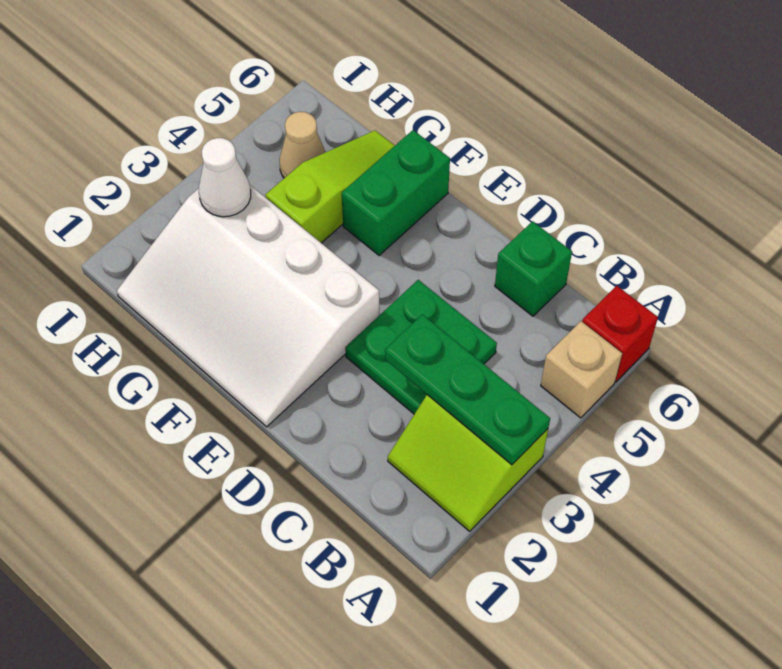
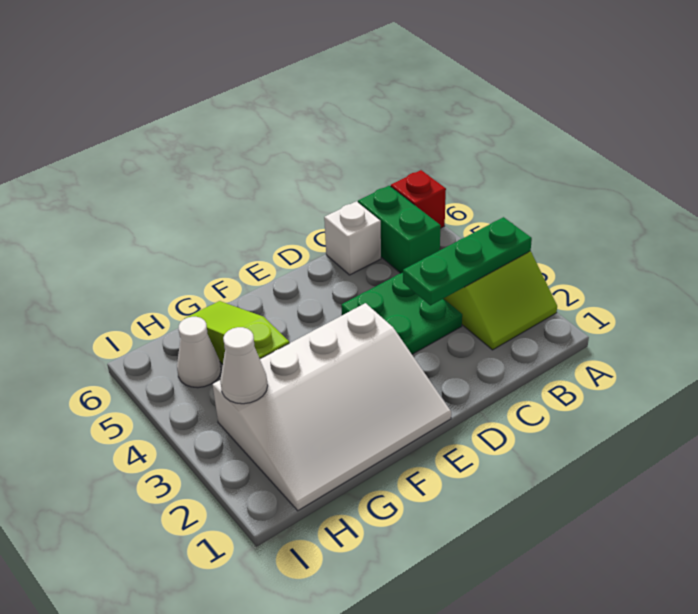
tan 1x1 brick [541,321,622,418] -> none
green 1x1 brick [495,221,572,316] -> white 1x1 brick [324,201,381,275]
green 1x2 brick [342,130,450,255] -> green 1x2 brick moved to [358,186,441,273]
tan 1x1 cone [280,112,325,178] -> white 1x1 cone [177,317,221,388]

